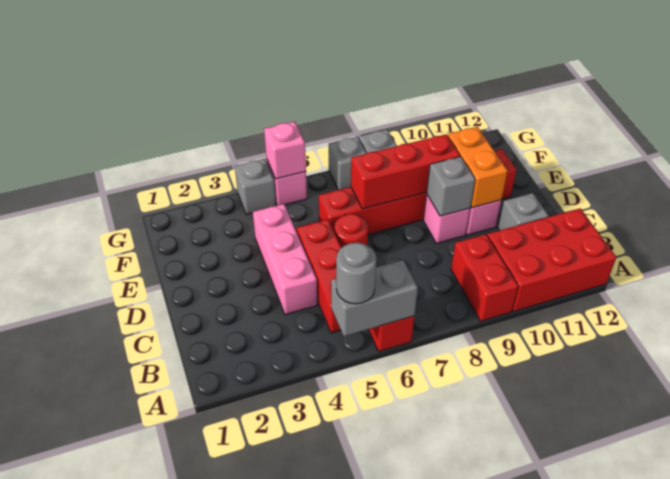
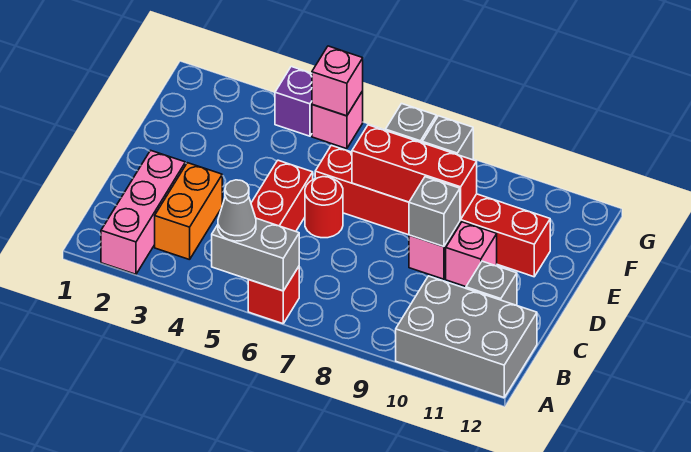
grey 1x1 round brick [336,243,376,304] -> grey 1x1 cone [218,180,256,241]
red 1x2 brick [451,234,518,321] -> none
red 2x3 brick [487,208,616,312] -> grey 2x3 brick [396,276,537,397]
pink 1x3 brick [253,204,317,315] -> pink 1x3 brick moved to [101,150,185,274]
orange 1x2 brick [448,127,508,208] -> orange 1x2 brick moved to [155,163,222,260]
grey 1x1 brick [235,159,276,214] -> purple 1x1 brick [275,67,312,136]

